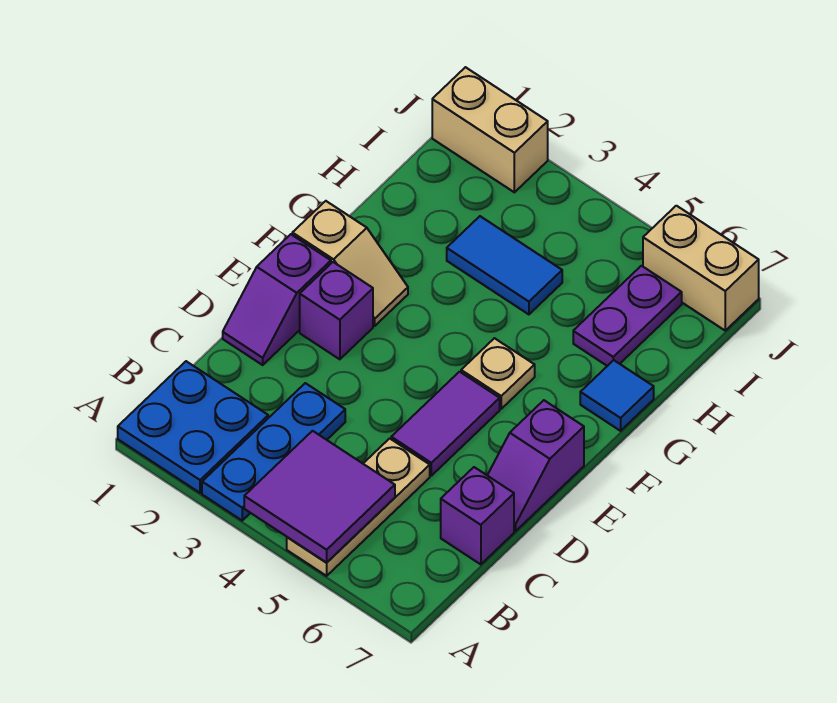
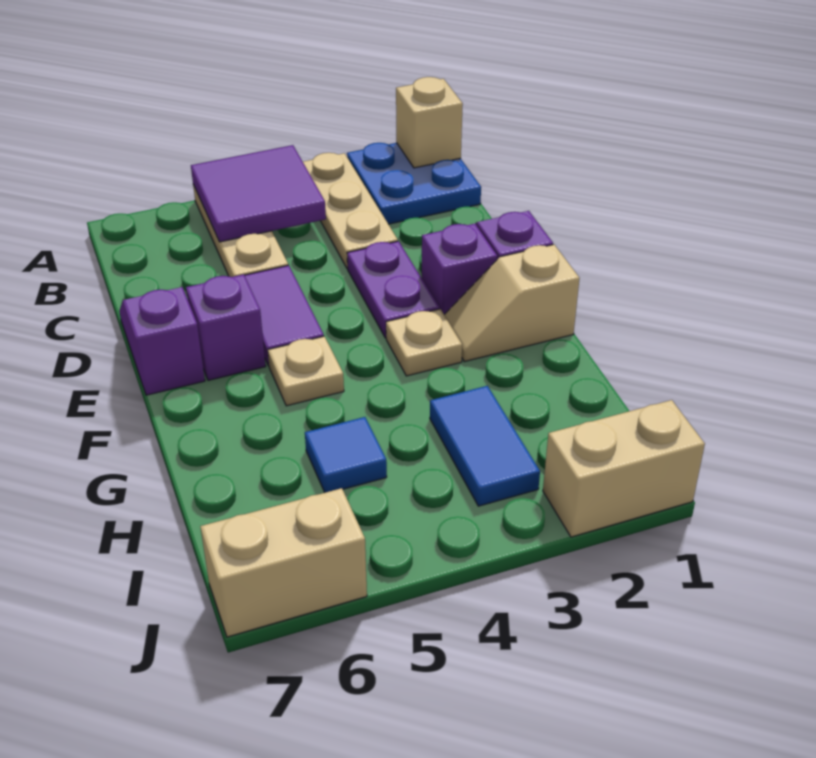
none -> tan 1x1 brick [396,77,463,168]
blue 1x3 plate [202,383,345,520] -> tan 1x3 plate [303,153,398,269]
purple 1x1 brick [441,467,514,564] -> purple 1x1 brick moved to [186,274,266,380]
none -> tan 1x1 plate [386,309,462,376]
blue 1x1 tile [580,360,654,431] -> blue 1x1 tile moved to [305,417,387,492]
blue 1x2 tile [447,216,562,314] -> blue 1x2 tile turned to [430,386,540,506]
purple 1x2 plate [573,266,682,366] -> purple 1x2 plate moved to [347,241,439,338]

